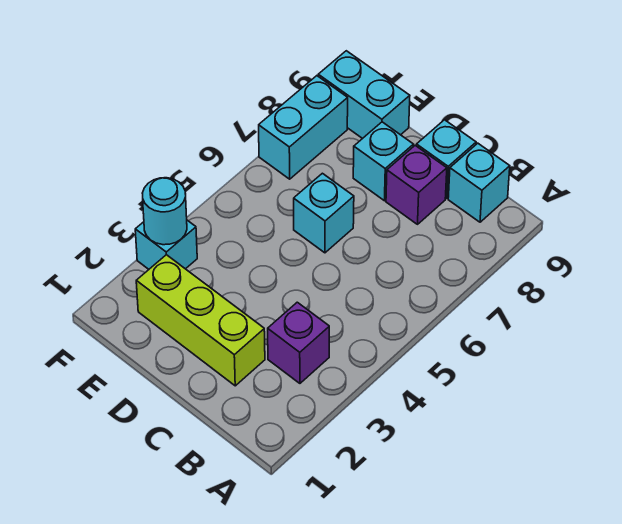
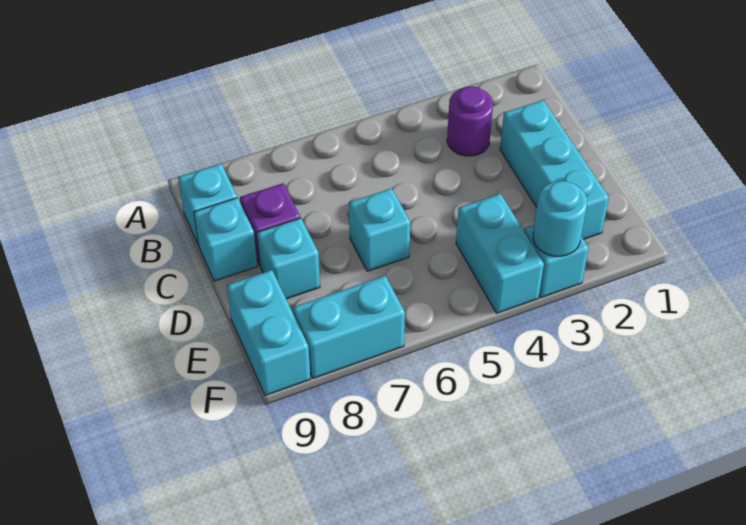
purple 1x1 brick [268,302,329,383] -> purple 1x1 round brick [447,86,493,156]
lime 1x3 brick [136,255,265,386] -> cyan 1x3 brick [500,100,609,239]
none -> cyan 1x2 brick [456,194,544,313]

